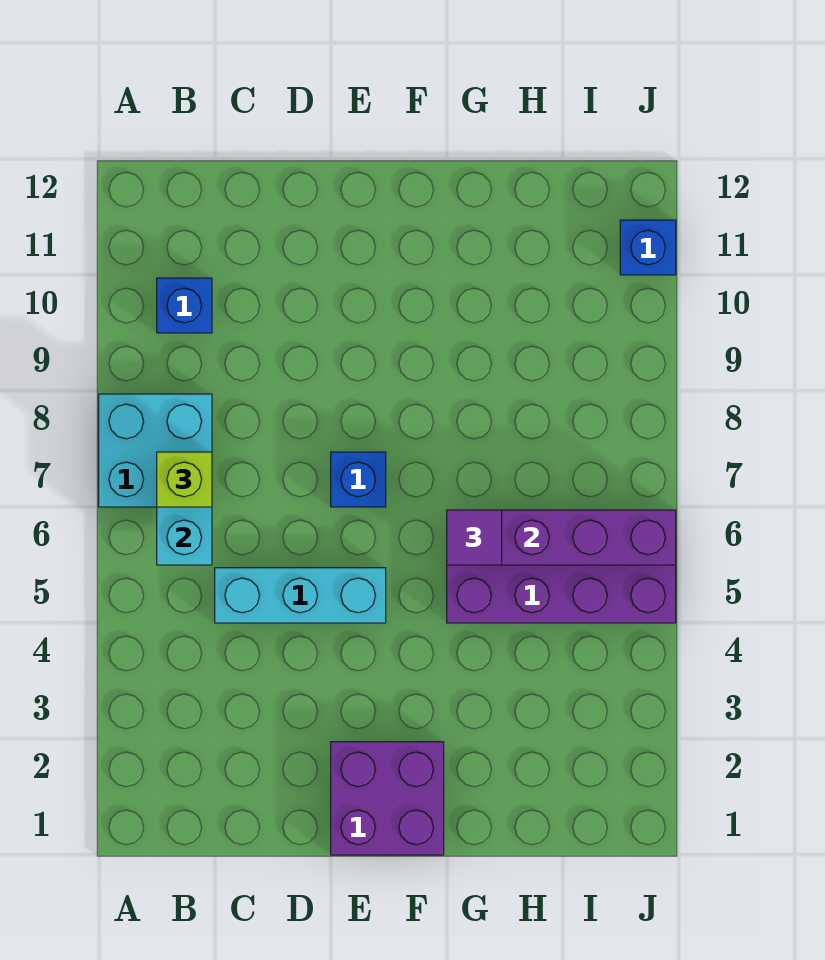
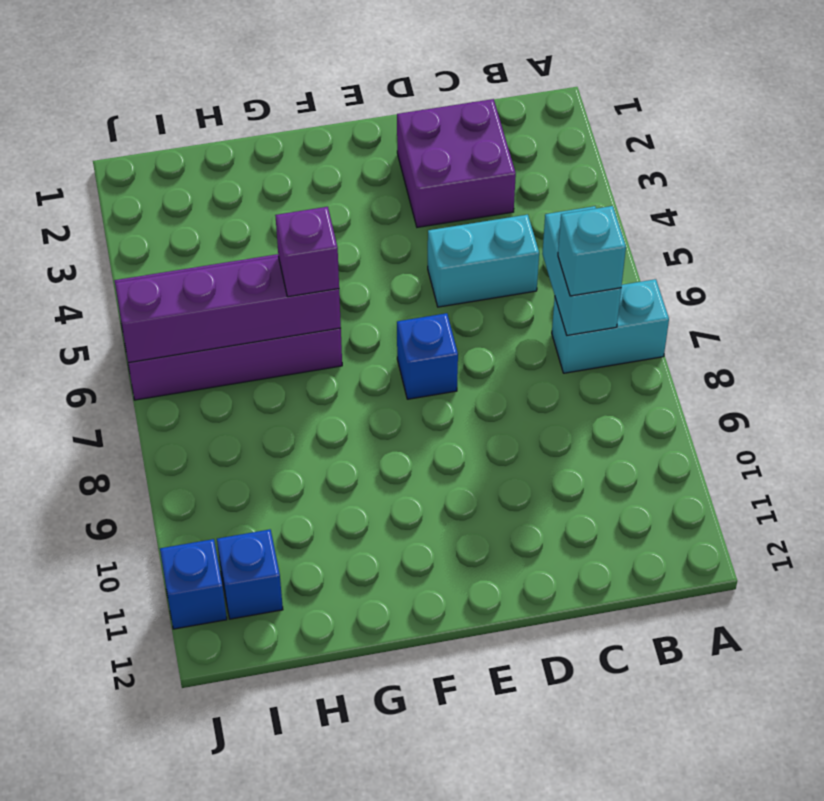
cyan 2x2 brick [99,394,212,507] -> cyan 1x2 brick [552,279,669,373]
lime 1x1 brick [157,452,212,507] -> cyan 1x1 brick [558,206,626,296]
blue 1x1 brick [157,278,212,333] -> blue 1x1 brick moved to [217,530,283,619]
cyan 1x3 brick [215,568,386,623] -> cyan 1x2 brick [428,215,539,307]
purple 2x2 brick [331,742,444,855] -> purple 2x2 brick moved to [397,99,516,227]
purple 1x1 tile [447,510,502,565] -> purple 1x1 brick [275,207,339,297]

